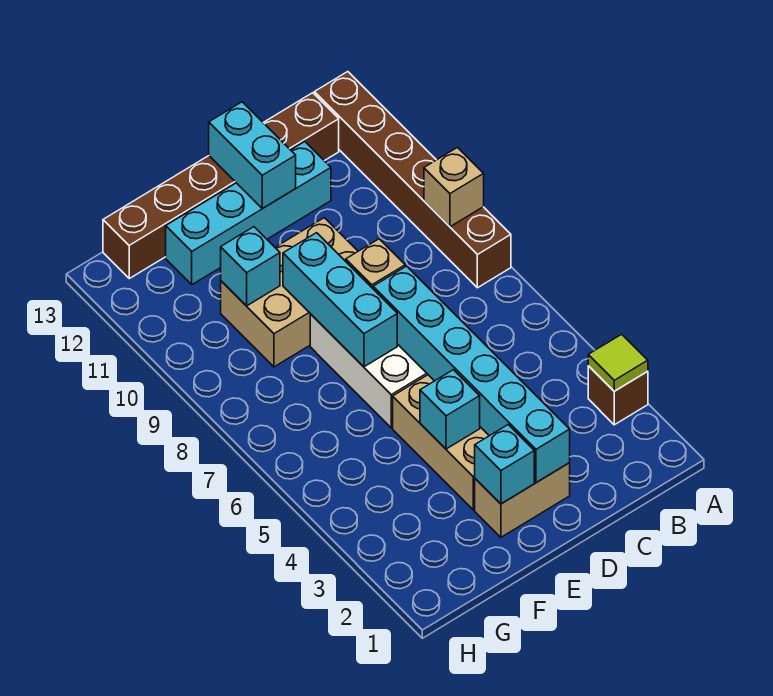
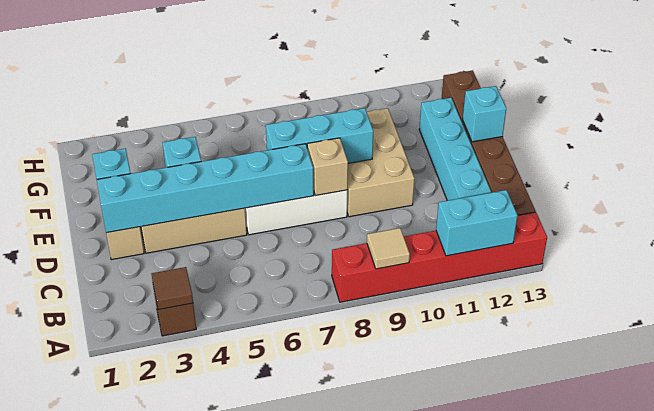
lime 1x1 tile [588,334,648,391] -> brown 1x1 tile [151,267,193,310]
brown 1x6 brick [314,72,511,288] -> red 1x6 brick [332,212,547,302]
tan 1x1 brick [424,147,484,227] -> tan 1x1 tile [367,228,410,269]
cyan 1x2 brick [209,102,296,209] -> cyan 1x2 brick moved to [436,190,518,256]
cyan 1x1 brick [221,227,280,306] -> cyan 1x1 brick moved to [463,86,506,142]

